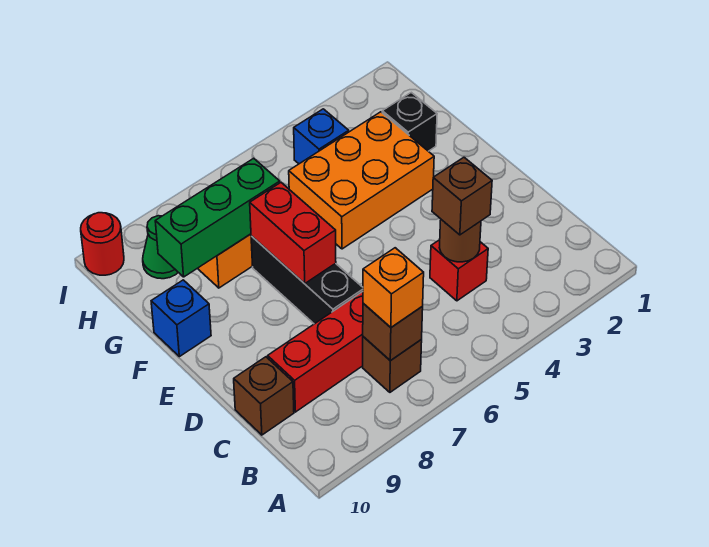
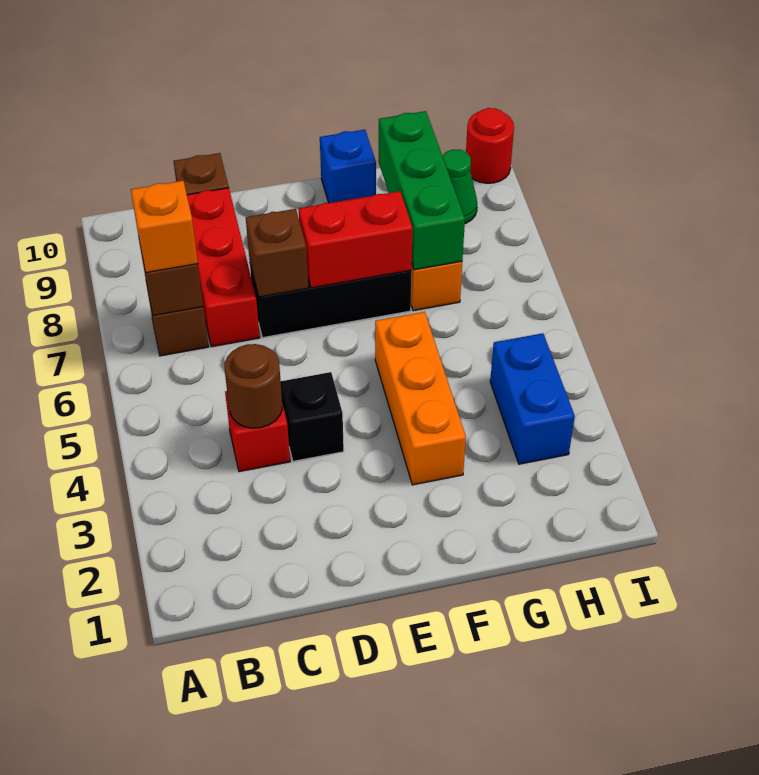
brown 1x1 brick [432,157,492,235] -> brown 1x1 brick moved to [246,209,308,297]
orange 2x3 brick [289,112,434,249] -> orange 1x3 brick [375,312,466,485]
black 1x1 brick [382,92,437,151] -> black 1x1 brick moved to [281,372,344,461]
blue 1x1 brick [294,109,349,164] -> blue 1x2 brick [490,333,575,464]

